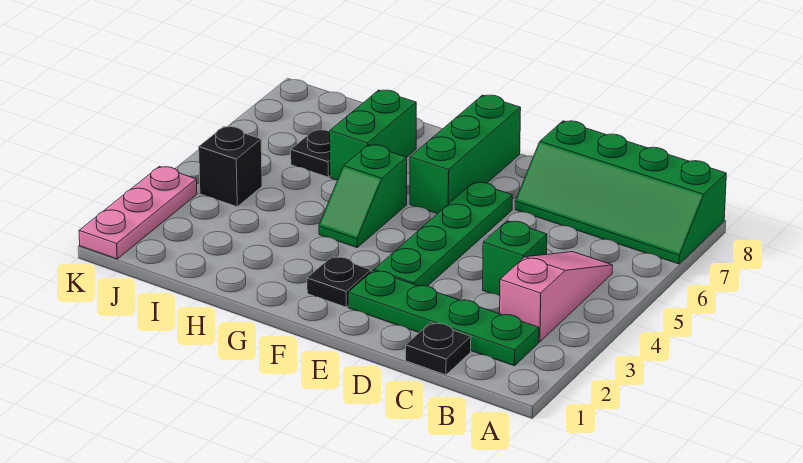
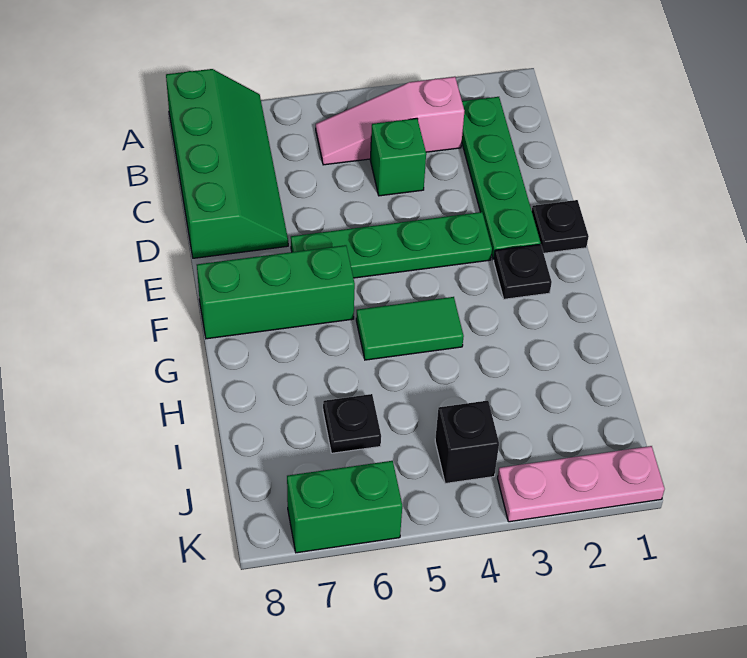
black 1x1 plate [406,322,471,375] -> black 1x1 plate moved to [532,200,589,253]
green 1x2 slope [319,145,407,248] -> green 1x2 tile [356,297,464,360]
green 1x2 brick [330,90,416,180] -> green 1x2 brick moved to [287,461,402,553]

